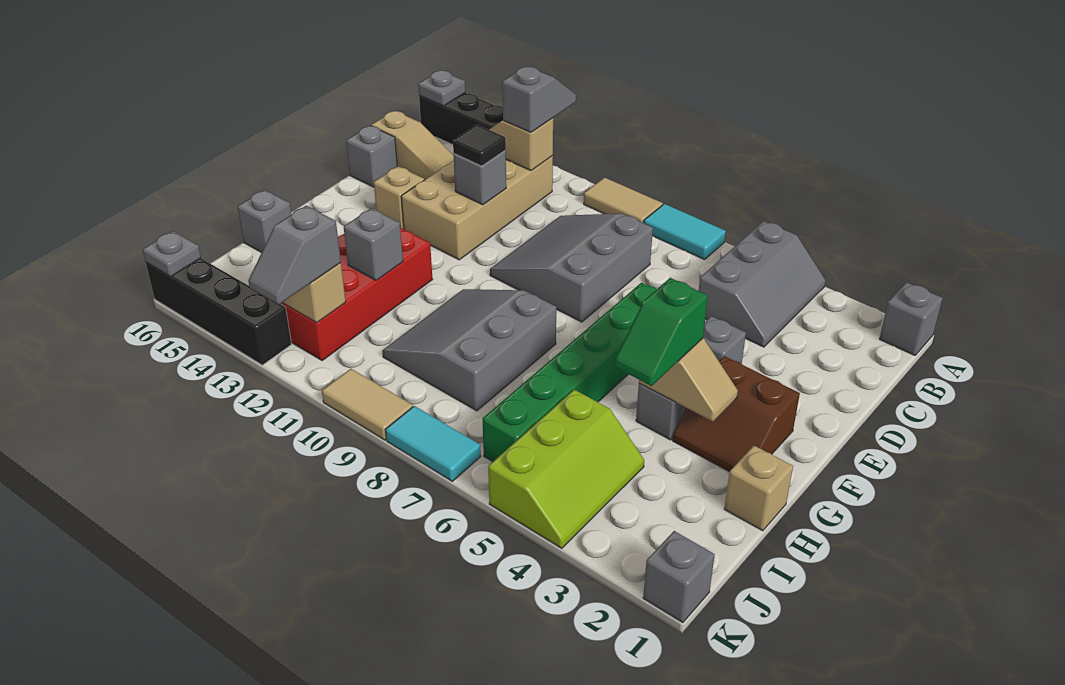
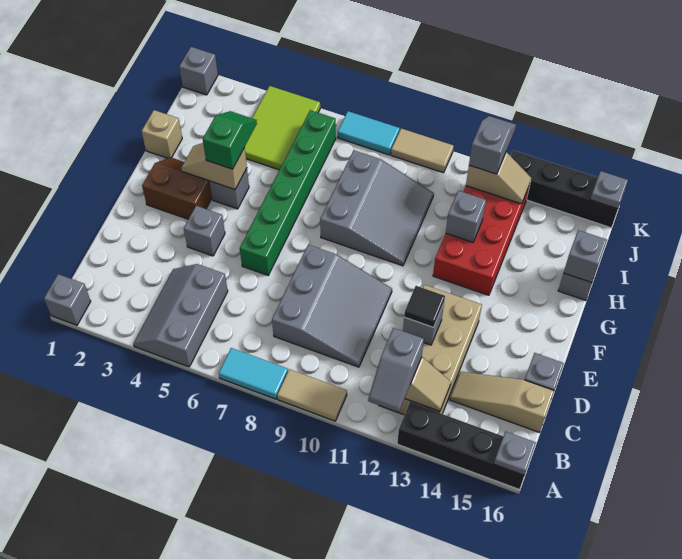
tan 1x1 brick [374,166,424,229] -> none
none -> grey 1x1 brick [564,230,607,283]
lime 2x3 slope [488,390,644,548] -> lime 2x3 tile [244,86,320,170]

